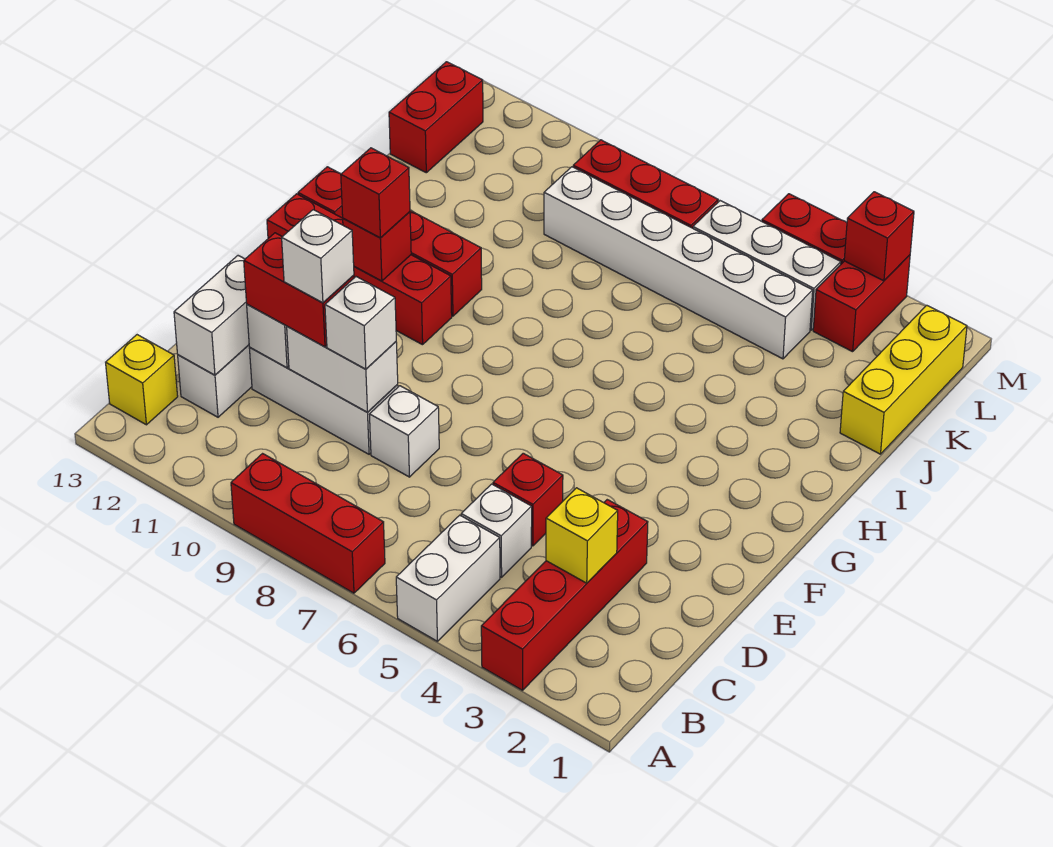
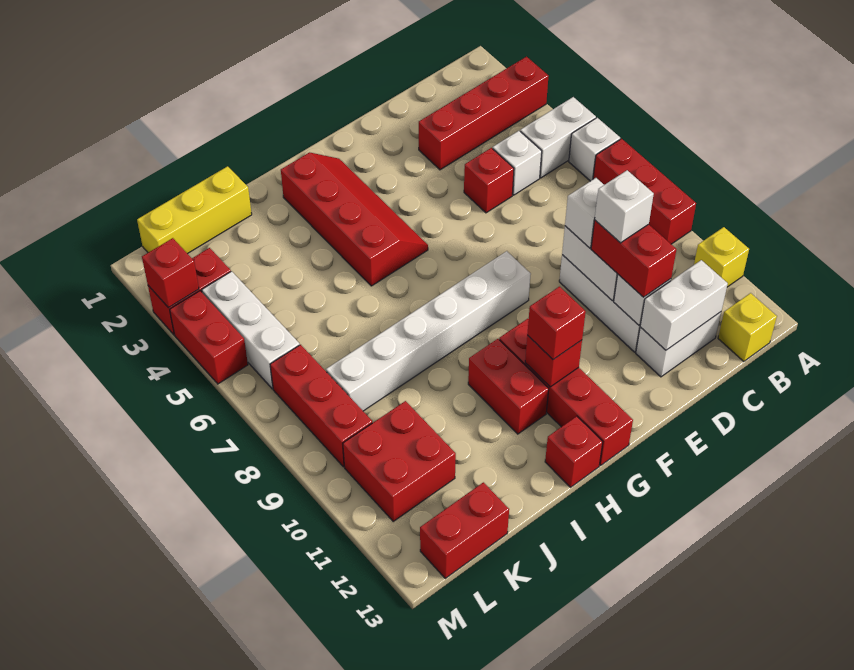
yellow 1x1 brick [546,488,618,583] -> yellow 1x1 brick moved to [694,227,749,287]
white 1x1 brick [369,386,439,477] -> white 1x1 brick moved to [569,118,620,181]
none -> red 2x4 slope [281,152,428,286]
white 1x6 brick [544,167,813,359] -> white 1x6 brick turned to [326,251,531,411]
none -> red 2x2 brick [343,401,456,521]

